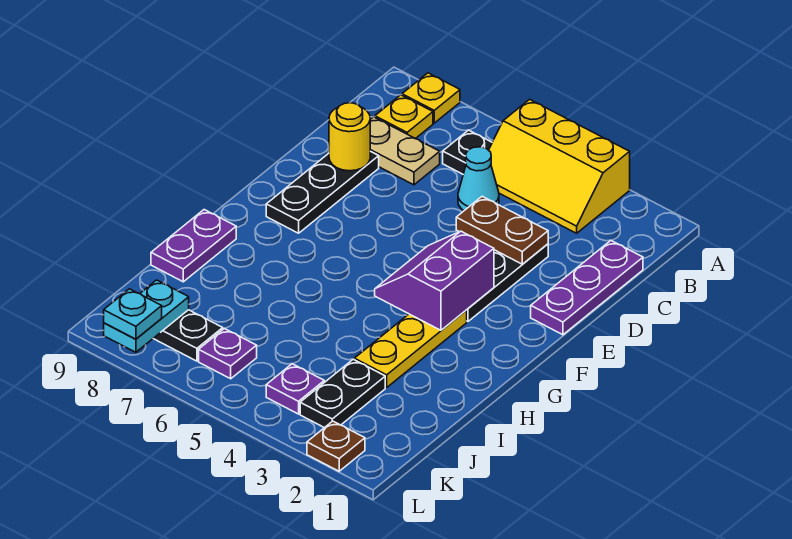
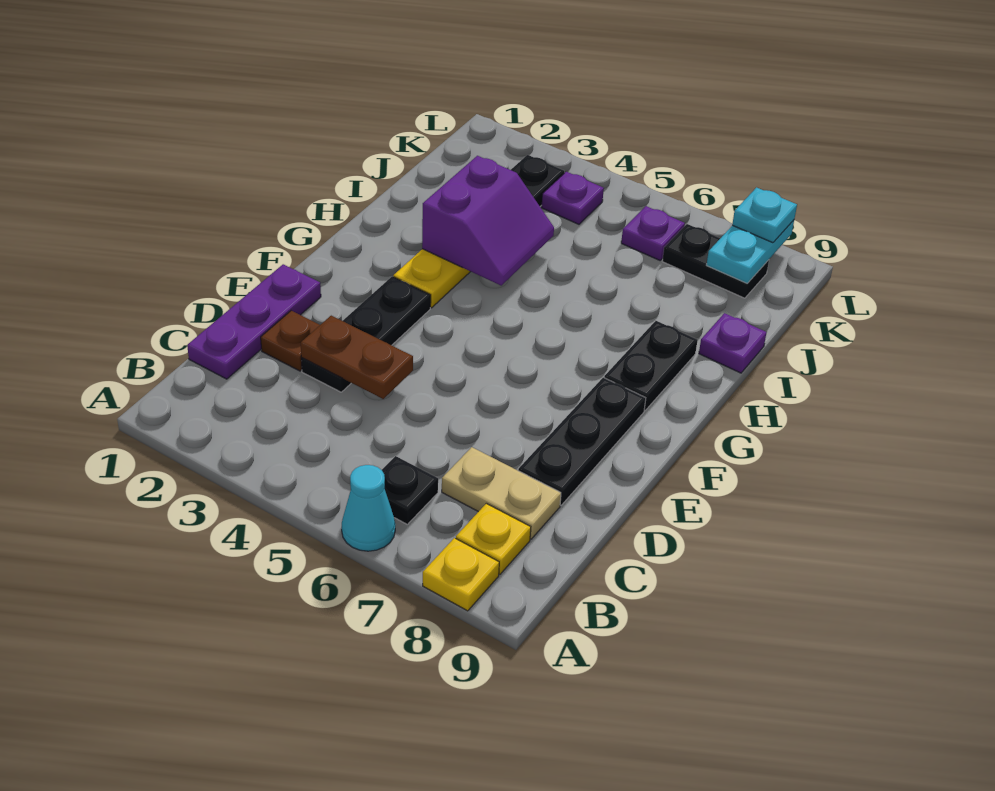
yellow 2x3 slope [489,99,630,233] -> none
cyan 1x1 cone [458,147,499,210] -> cyan 1x1 cone moved to [342,465,395,551]
yellow 1x1 round brick [329,103,370,171] -> none
purple 2x2 slope [375,231,494,330] -> purple 2x2 slope moved to [422,156,554,285]
none -> black 1x2 plate [604,321,698,410]
purple 1x2 plate [151,210,236,282] -> purple 1x1 plate [699,313,766,373]
brown 1x1 plate [307,421,365,471] -> brown 1x1 plate moved to [261,311,320,371]

